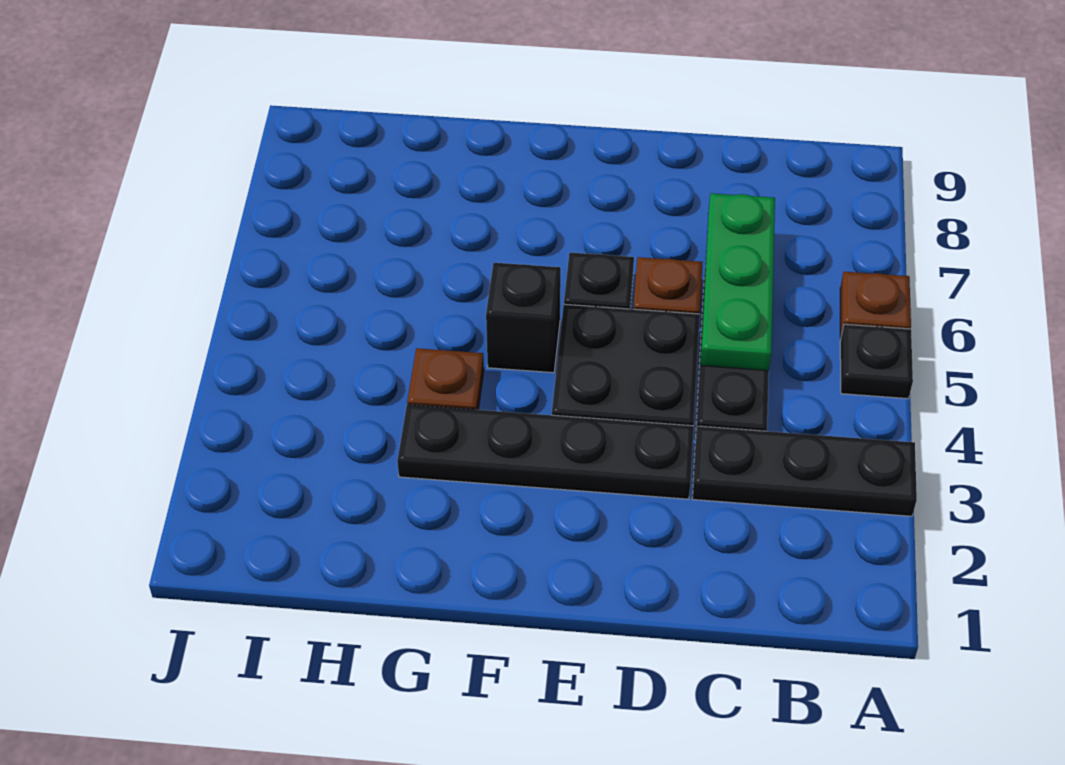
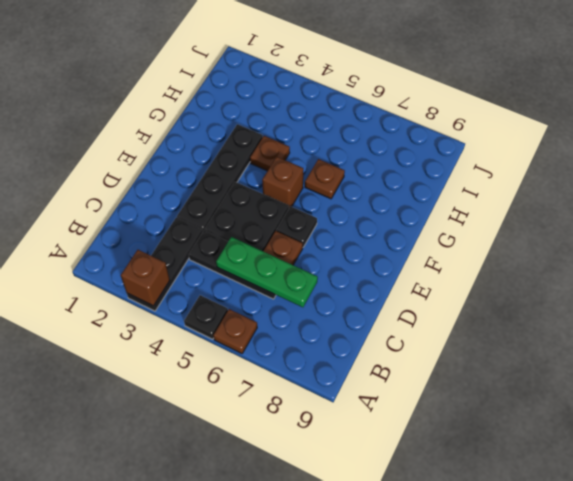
none -> brown 1x1 brick [121,250,170,306]
black 1x1 brick [486,263,561,373] -> brown 1x1 brick [262,157,303,207]
none -> brown 1x1 plate [305,159,345,199]

